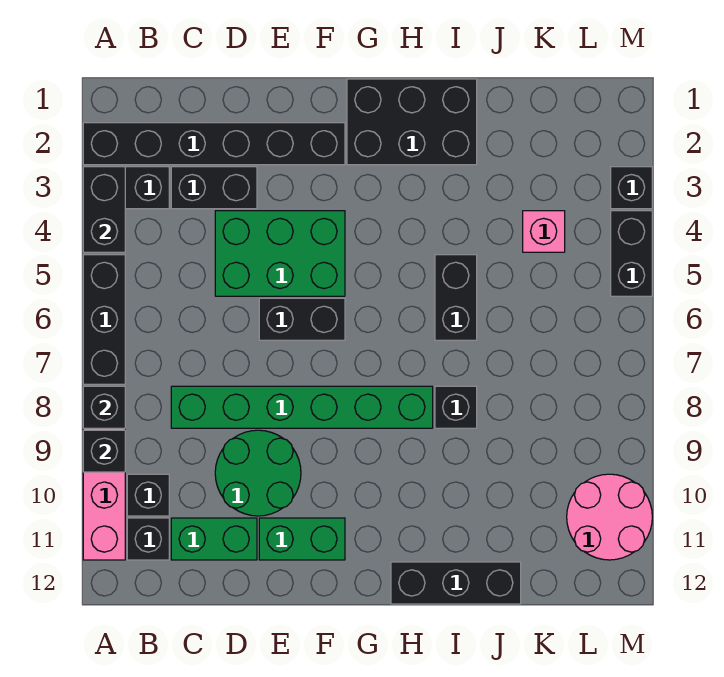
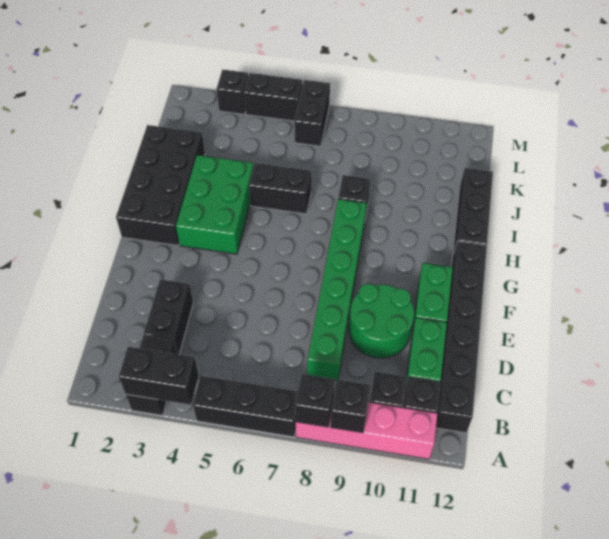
black 1x6 brick [83,123,345,165] -> black 1x6 brick moved to [436,241,487,433]
green 2x3 brick [215,211,345,296] -> green 2x3 brick moved to [176,155,253,254]
black 1x2 brick [259,298,345,340] -> black 1x2 brick moved to [294,80,330,146]
black 2x3 brick [347,79,477,165] -> black 2x4 brick [116,125,205,246]
pink 1x1 brick [523,211,565,252] -> none
pink 2x2 round brick [567,474,652,560] -> none

